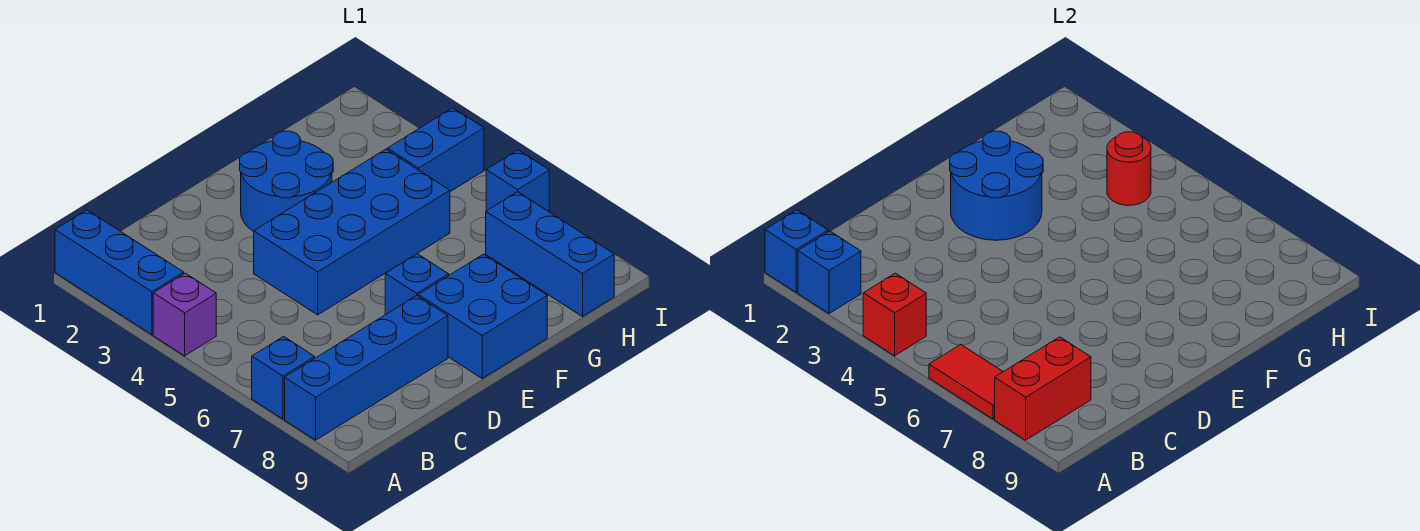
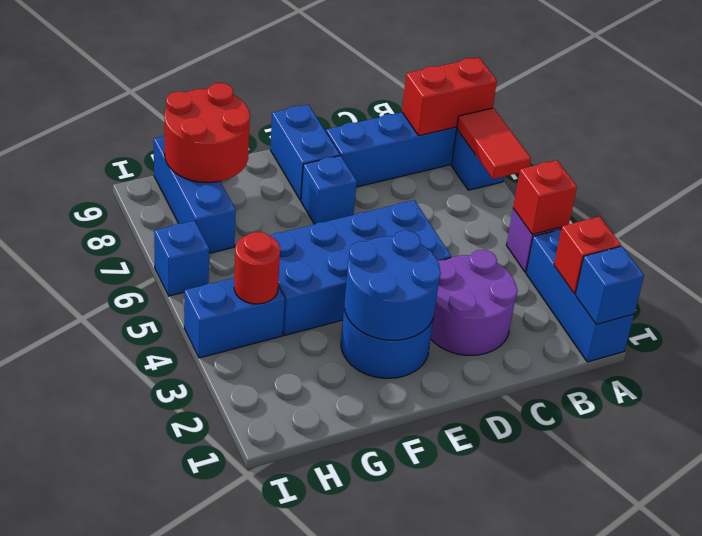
blue 1x1 brick [798,231,861,314] -> red 1x1 brick [554,217,621,293]
none -> purple 2x2 round brick [431,250,518,355]
blue 2x2 brick [418,254,547,378] -> blue 1x2 brick [270,105,340,200]
none -> red 2x2 round brick [165,83,250,183]

